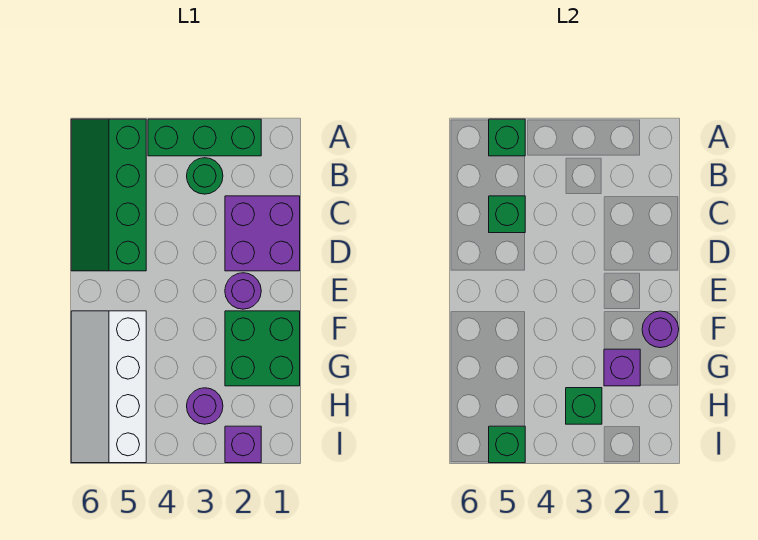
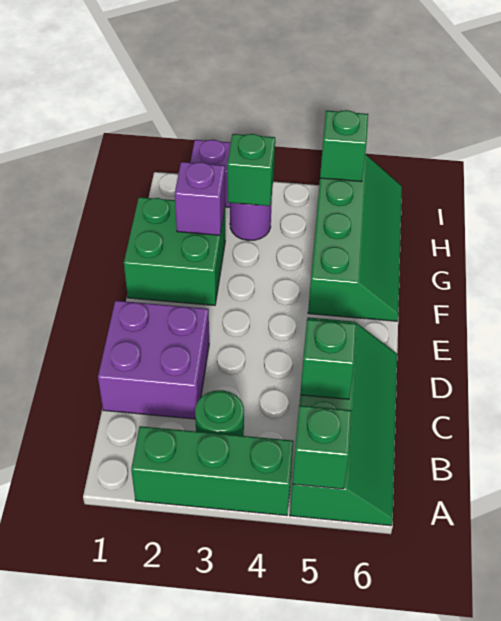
purple 1x1 round brick [225,273,261,309] -> none
purple 1x1 round brick [642,311,679,348] -> none
white 2x4 slope [71,311,146,463] -> green 2x4 slope [308,154,402,321]

